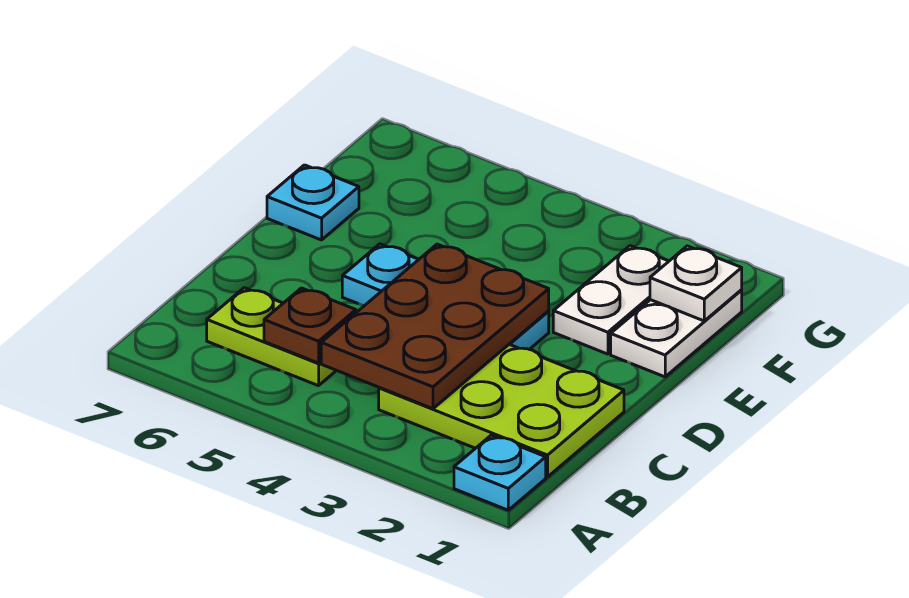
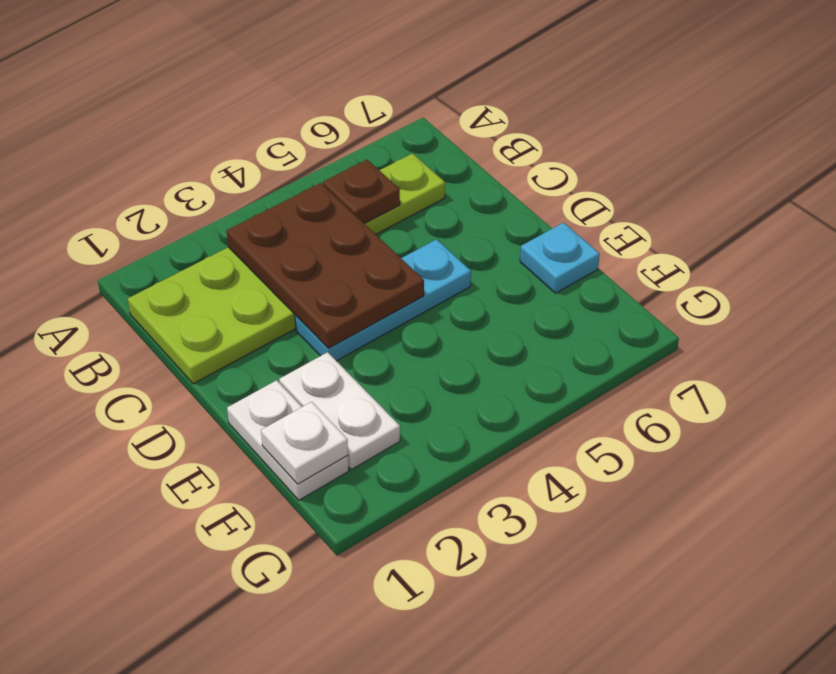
cyan 1x1 plate [454,435,546,510] -> none

